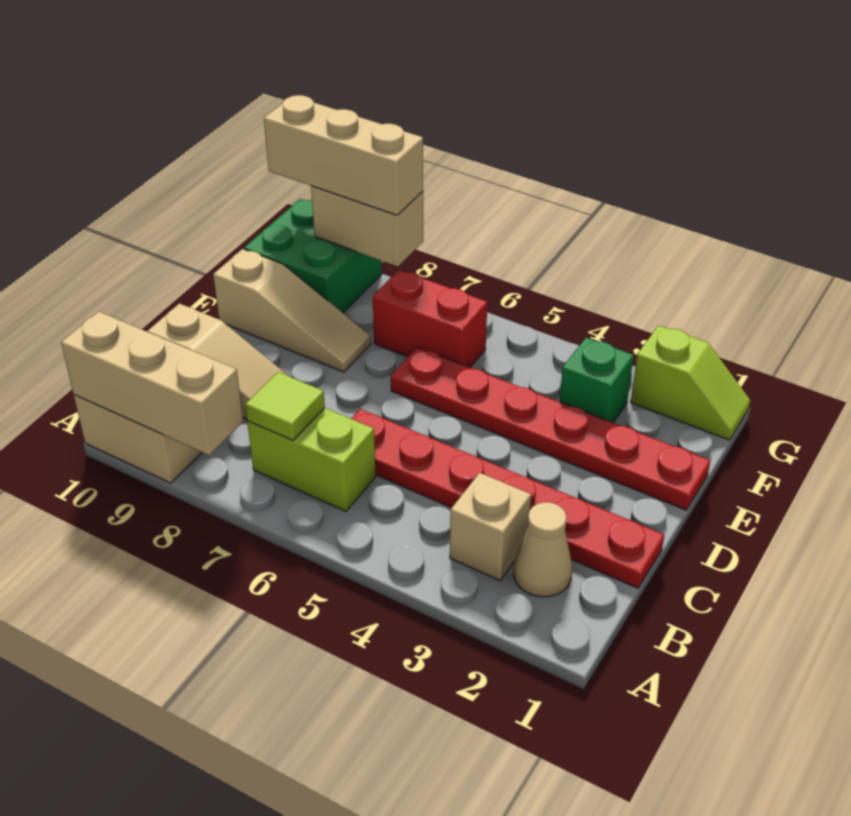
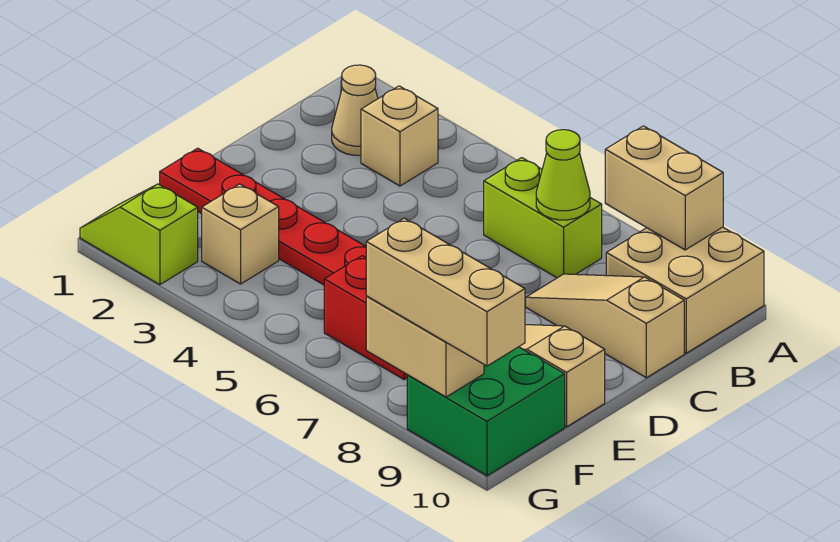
tan 1x3 brick [61,312,243,455] -> tan 1x2 brick [605,126,723,250]
lime 1x1 tile [245,372,325,440] -> lime 1x1 cone [536,130,590,220]
red 1x6 plate [351,409,664,588] -> none
green 1x1 brick [559,338,634,423] -> tan 1x1 brick [202,184,279,284]

